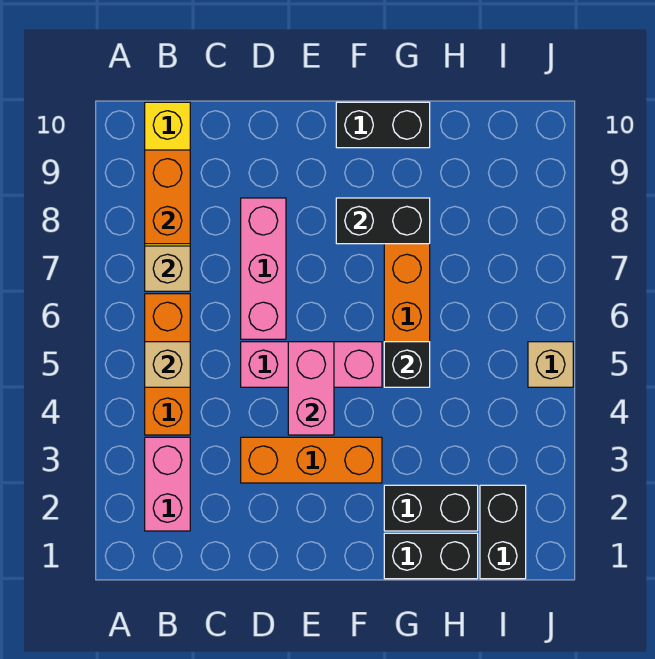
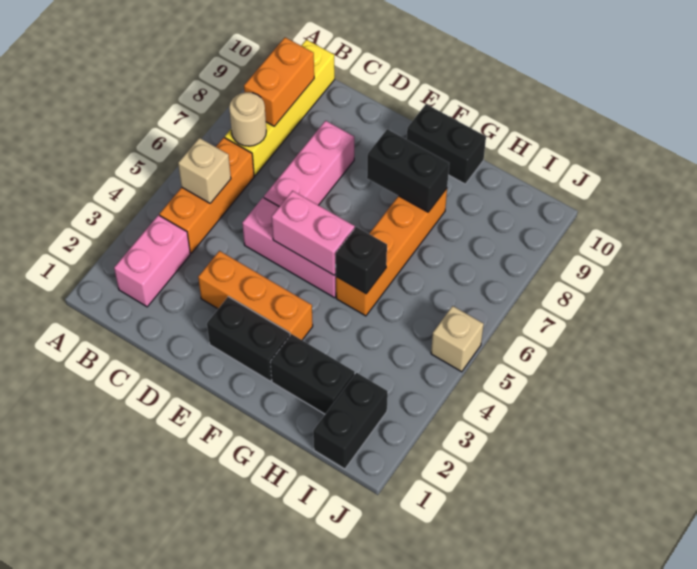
tan 1x1 brick [145,246,190,291] -> tan 1x1 round brick [229,92,266,146]
pink 1x2 brick [288,342,334,435] -> pink 1x2 brick turned to [272,191,355,275]
black 1x2 brick [384,533,478,579] -> black 1x2 brick moved to [207,297,290,381]

